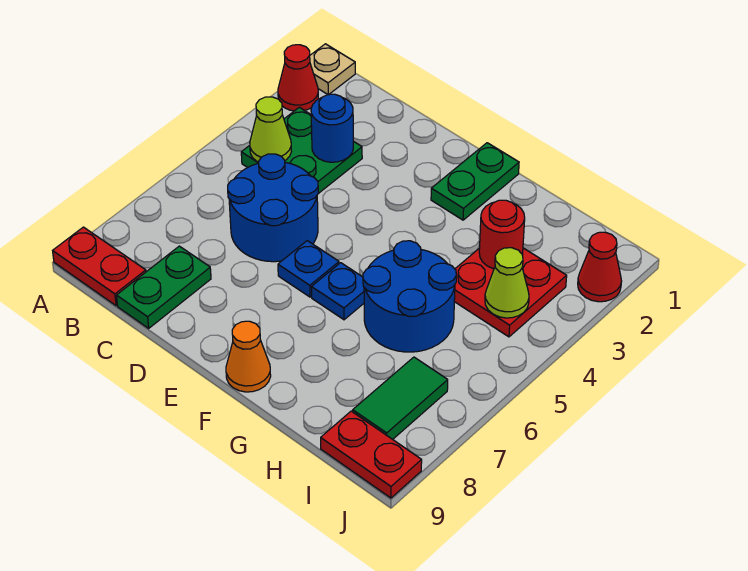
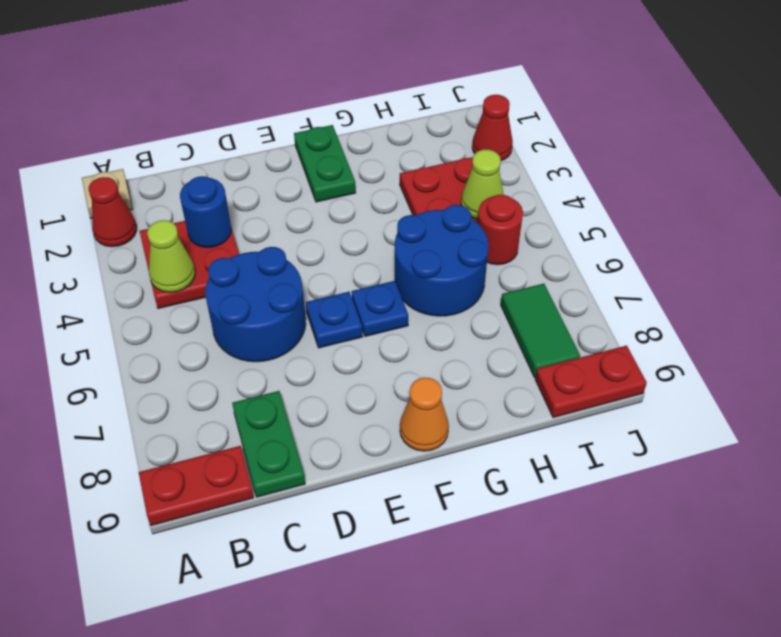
green 2x2 plate [241,107,362,193] -> red 2x2 plate [140,221,239,308]
red 1x1 round brick [479,200,525,269] -> red 1x1 round brick moved to [477,195,523,265]

